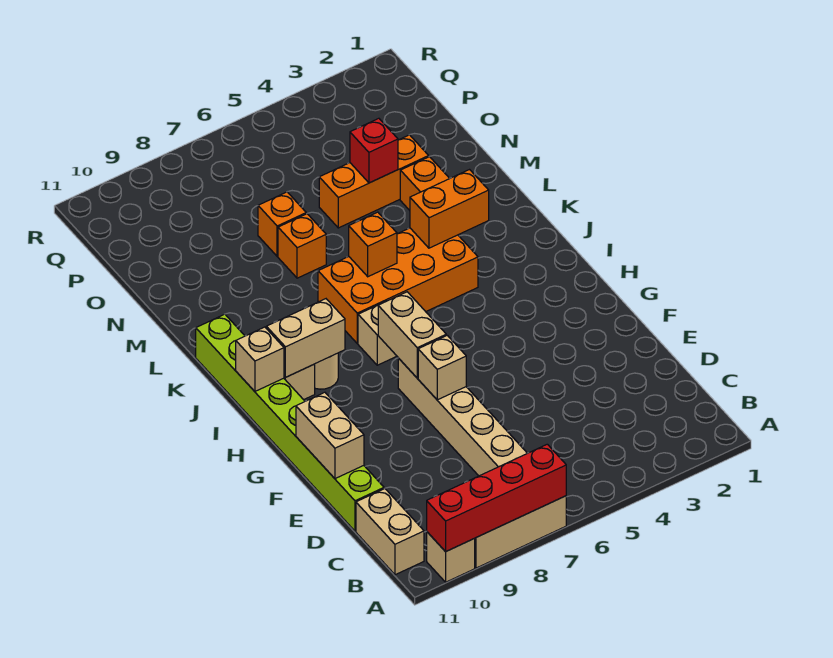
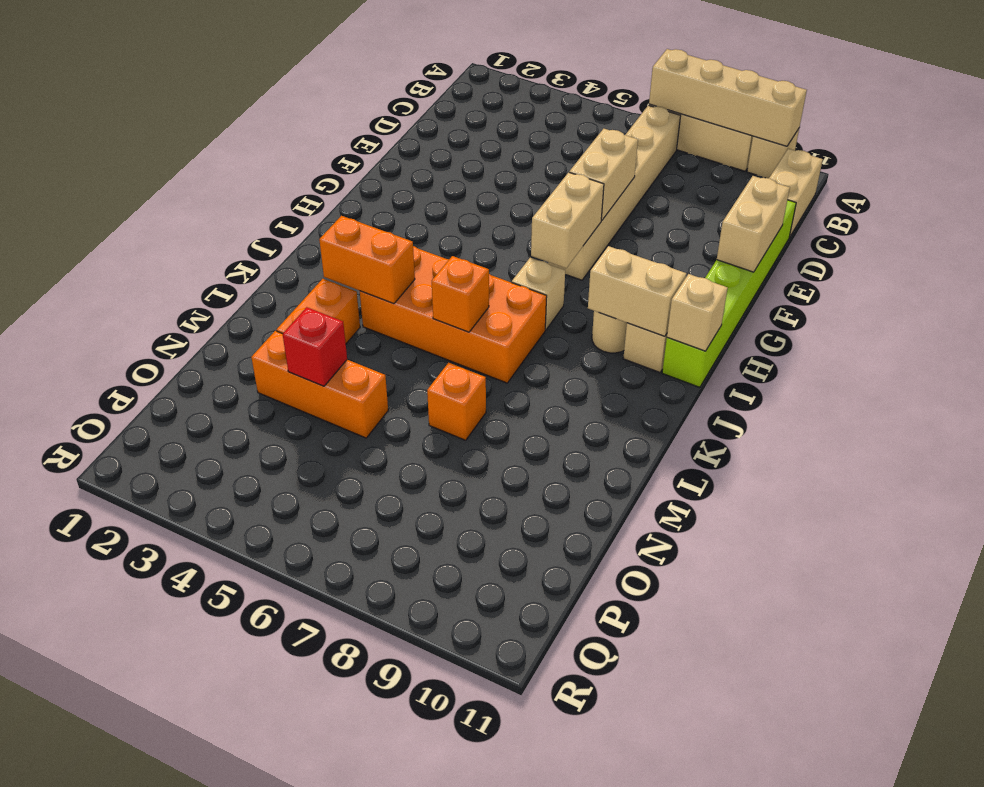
red 1x4 brick [427,444,566,552] -> tan 1x4 brick [649,49,807,146]
lime 1x8 brick [196,314,384,531] -> lime 1x6 brick [662,200,796,387]
tan 1x1 brick [418,335,466,400] -> tan 1x2 brick [569,129,638,220]
orange 1x1 brick [258,192,306,256] -> none

